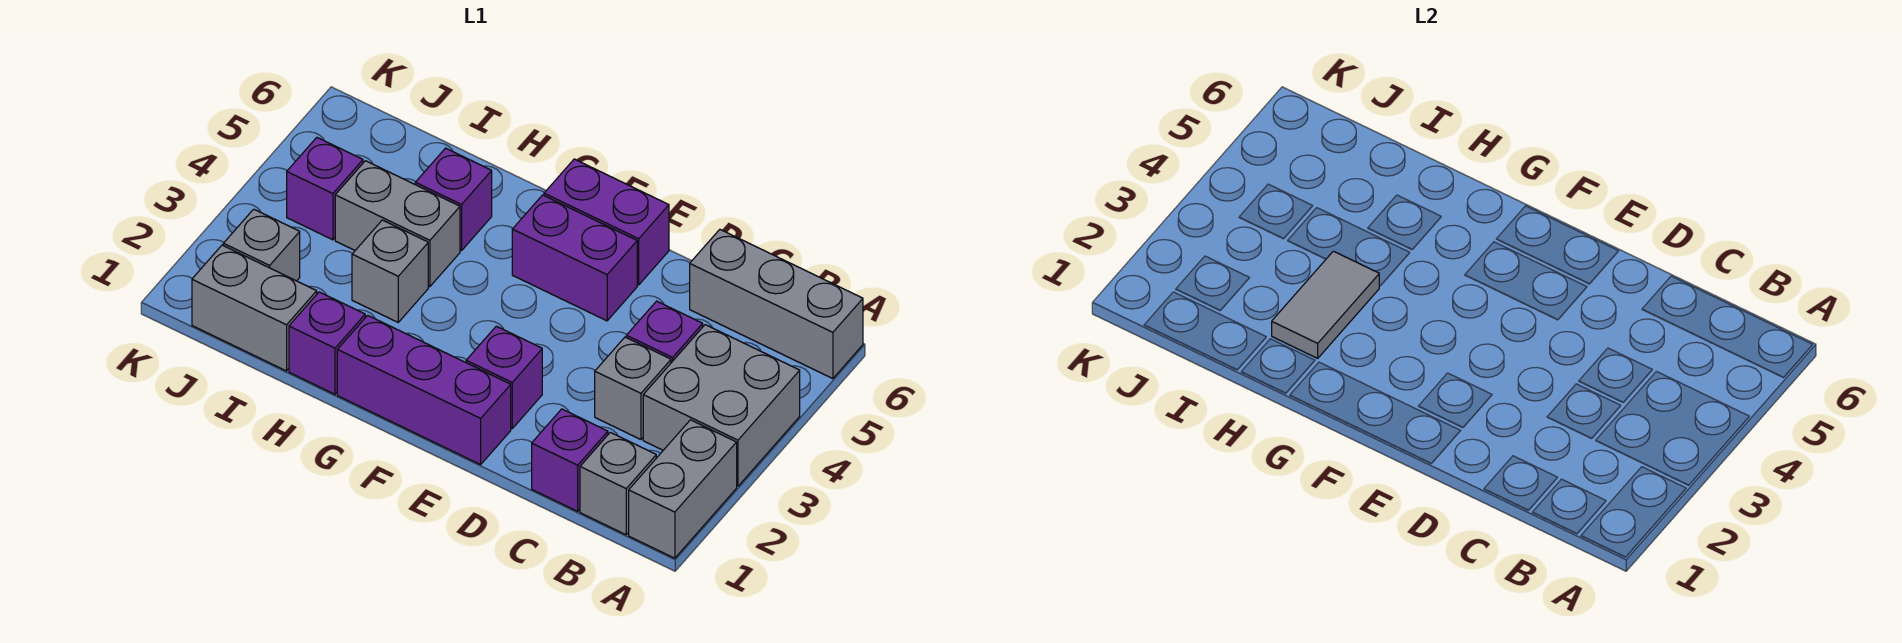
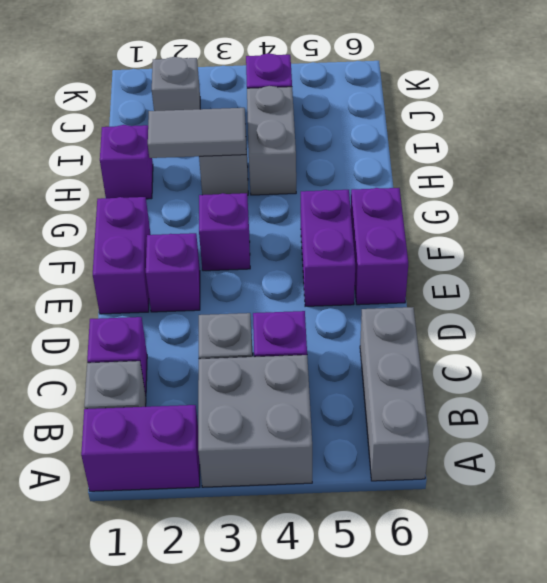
grey 1x2 brick [629,420,737,558] -> purple 1x2 brick [81,405,200,491]
purple 1x3 brick [337,315,511,465] -> purple 1x2 brick [93,197,151,314]
purple 1x1 brick [415,148,492,251] -> purple 1x1 brick moved to [199,193,250,271]
grey 1x2 brick [192,245,317,371] -> none

